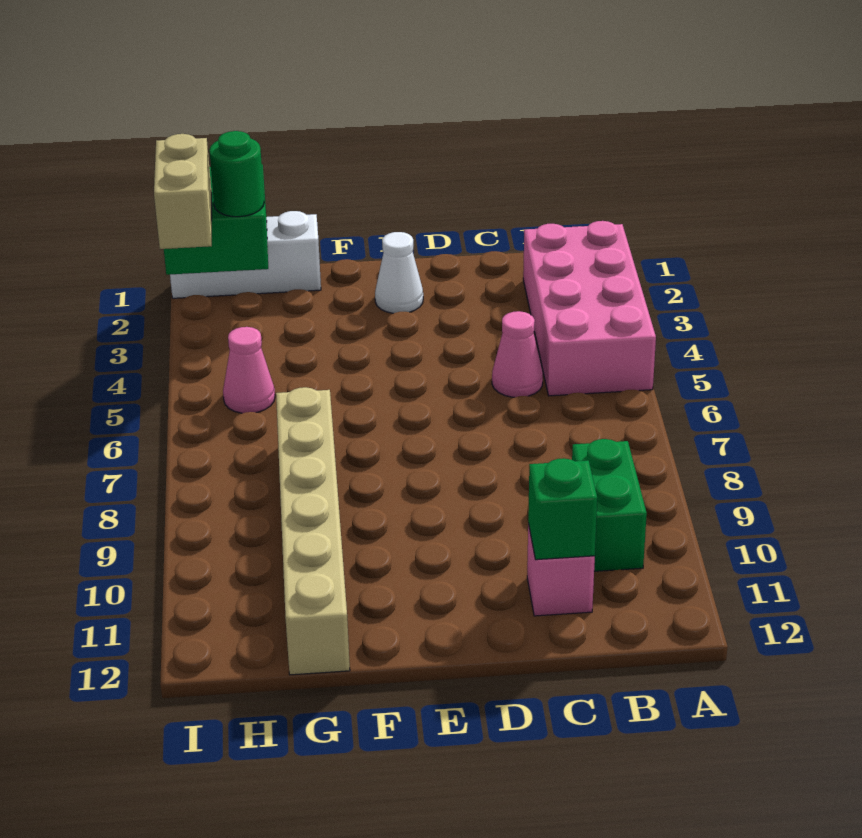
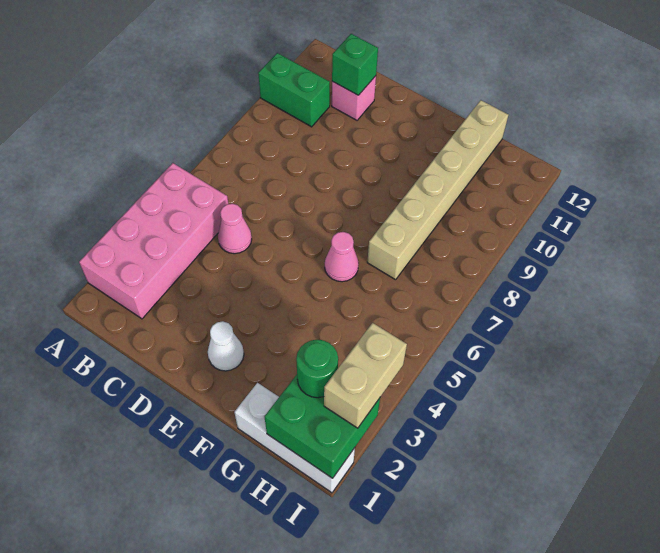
green 1x2 brick [572,439,647,571] -> green 1x2 brick turned to [258,53,330,127]
pink 1x1 cone [223,327,275,413] -> pink 1x1 cone moved to [325,232,359,282]

